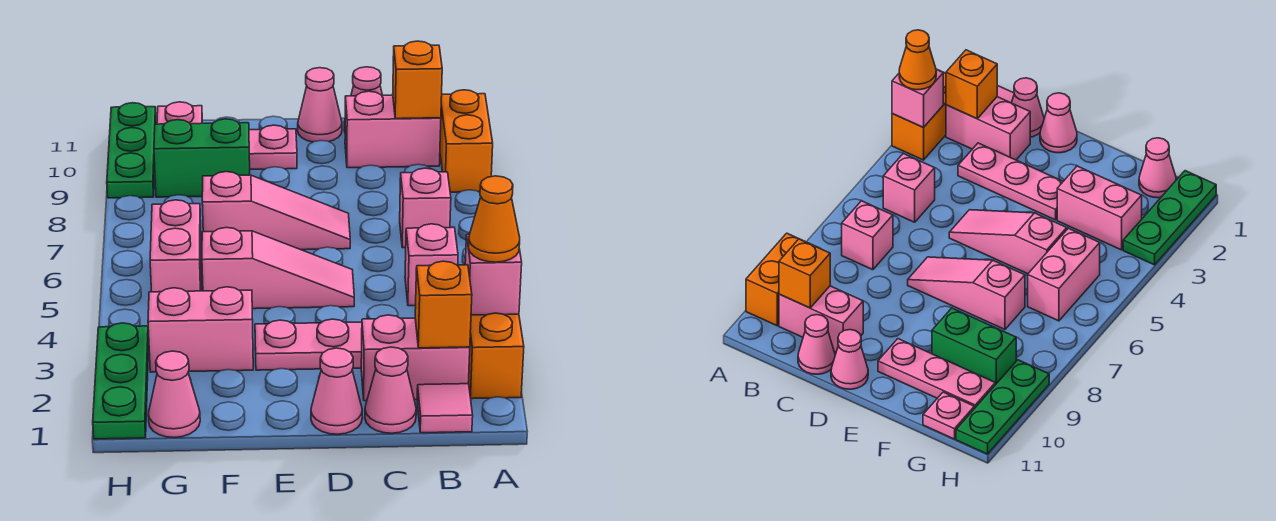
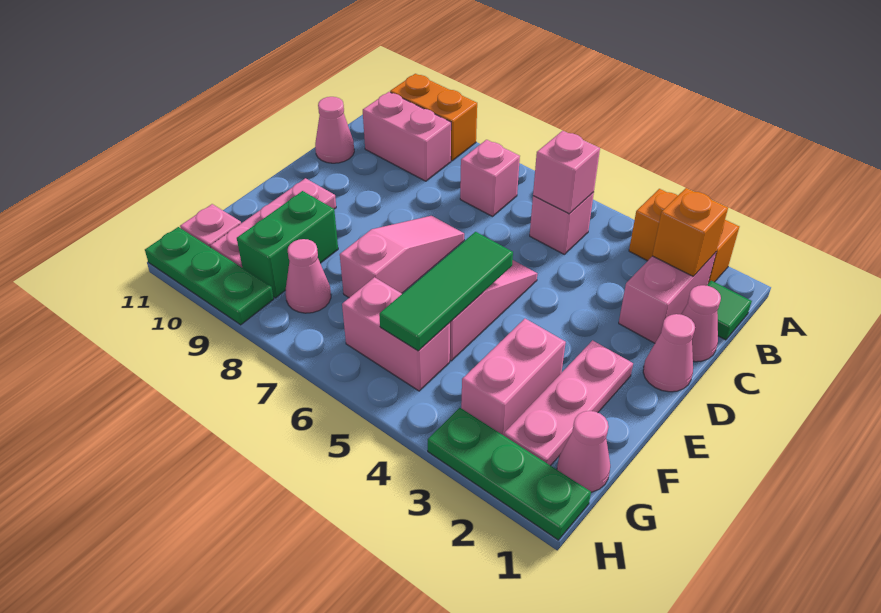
pink 1x1 brick [465,234,522,315] -> pink 1x1 brick moved to [533,131,600,214]
orange 1x1 cone [468,176,520,262] -> none
pink 1x1 tile [417,384,473,433] -> green 1x1 tile [706,281,752,340]
pink 1x2 brick [345,91,441,168] -> pink 1x2 brick turned to [363,92,451,181]
orange 1x1 brick [393,41,442,119] -> none
pink 1x3 plate [255,319,362,370] -> pink 1x3 plate moved to [504,340,633,466]
pink 1x1 cone [298,68,342,142] -> pink 1x1 cone moved to [286,239,331,313]
none -> green 1x3 tile [379,232,513,351]

